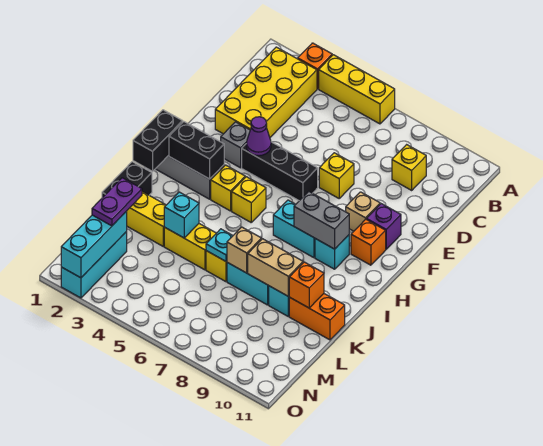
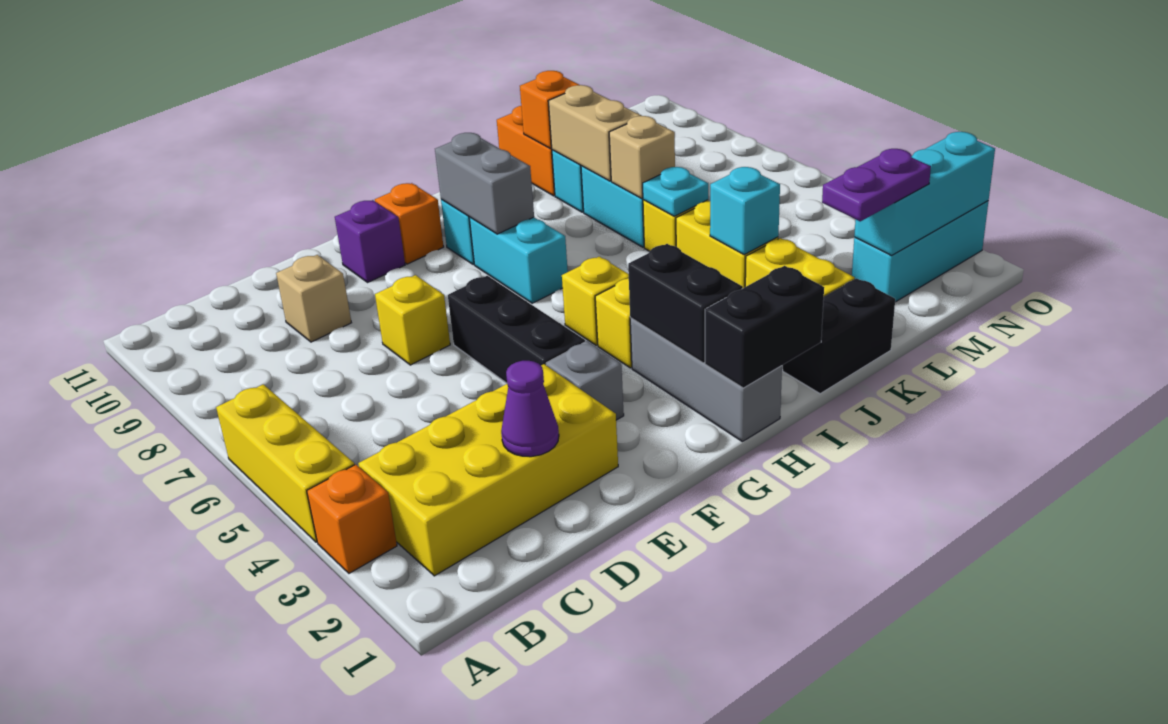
yellow 1x1 brick [392,145,426,190] -> none
purple 1x1 cone [246,117,271,156] -> purple 1x1 cone moved to [501,361,559,457]
tan 1x1 brick [346,192,380,231] -> tan 1x1 brick moved to [276,255,351,342]

